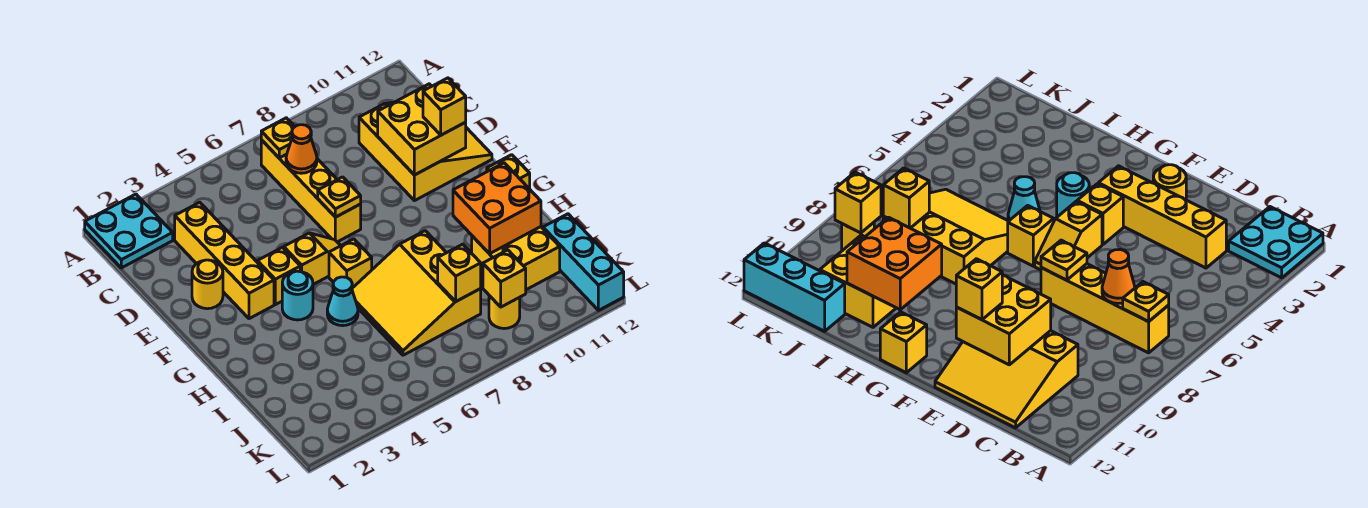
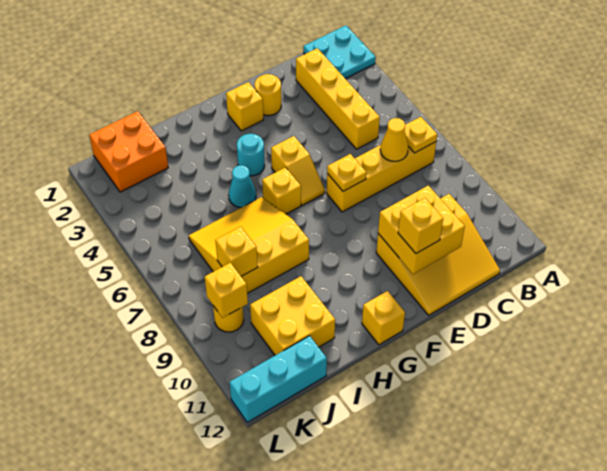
yellow 1x4 brick [175,202,274,319] -> yellow 1x4 brick turned to [296,48,380,149]
orange 1x1 cone [286,125,317,173] -> yellow 1x1 cone [380,118,408,161]
yellow 1x1 brick [257,247,300,305] -> yellow 1x1 brick moved to [226,82,263,131]
orange 2x2 brick [453,163,541,254] -> orange 2x2 brick moved to [89,111,168,192]

